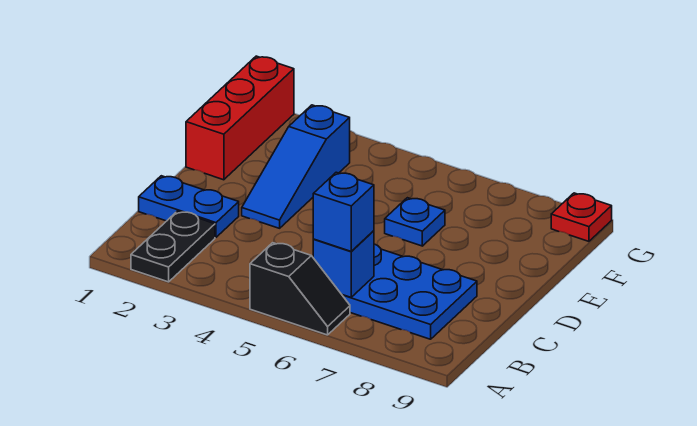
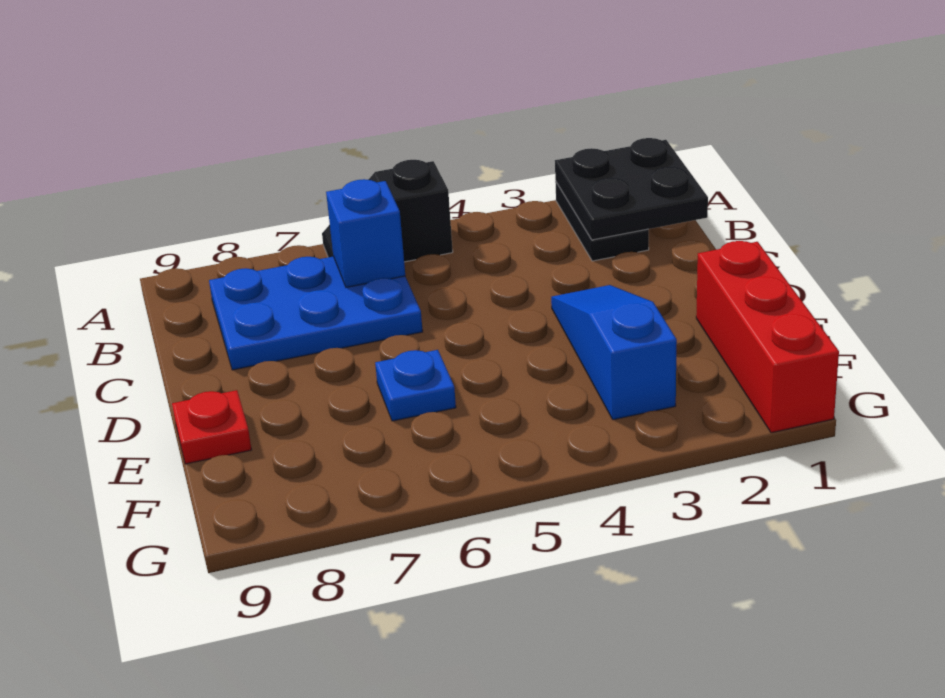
none -> black 2x2 plate [555,138,708,240]
blue 1x1 brick [313,172,374,251] -> none
blue 1x2 plate [139,176,239,237] -> none
red 1x1 plate [551,193,612,241] -> red 1x1 plate moved to [172,390,252,464]

